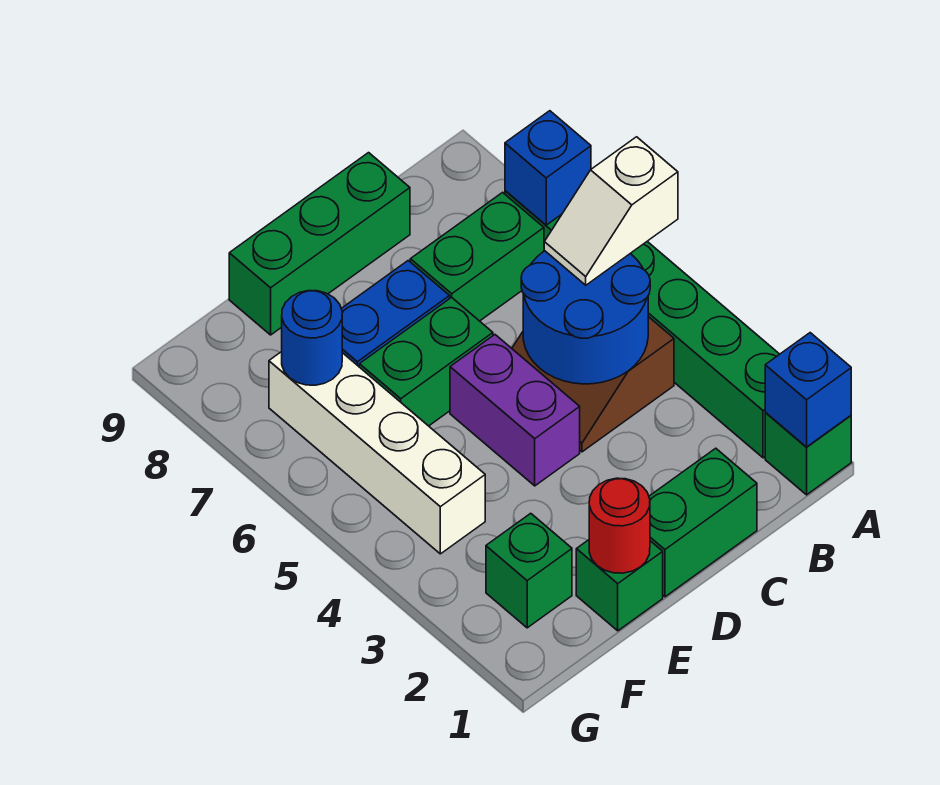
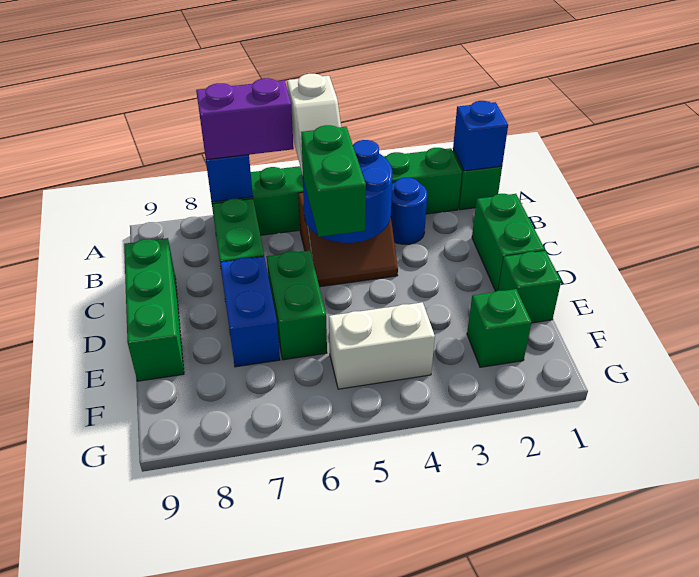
none -> green 1x2 brick [301,125,366,237]
purple 1x2 brick [450,335,580,486] -> purple 1x2 brick moved to [196,78,294,160]
red 1x1 round brick [589,478,650,573] -> none
white 1x4 brick [269,352,485,554] -> white 1x2 brick [329,302,435,389]
blue 1x1 round brick [282,291,342,385] -> blue 1x1 round brick moved to [391,178,427,244]

